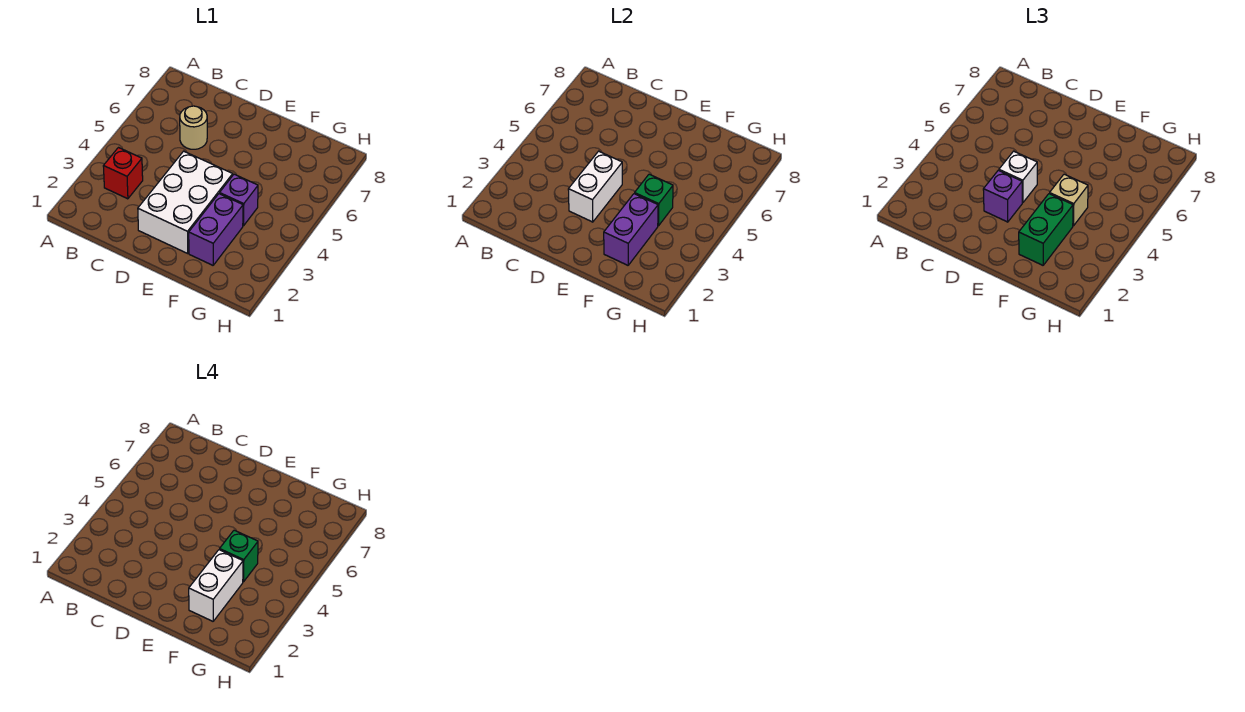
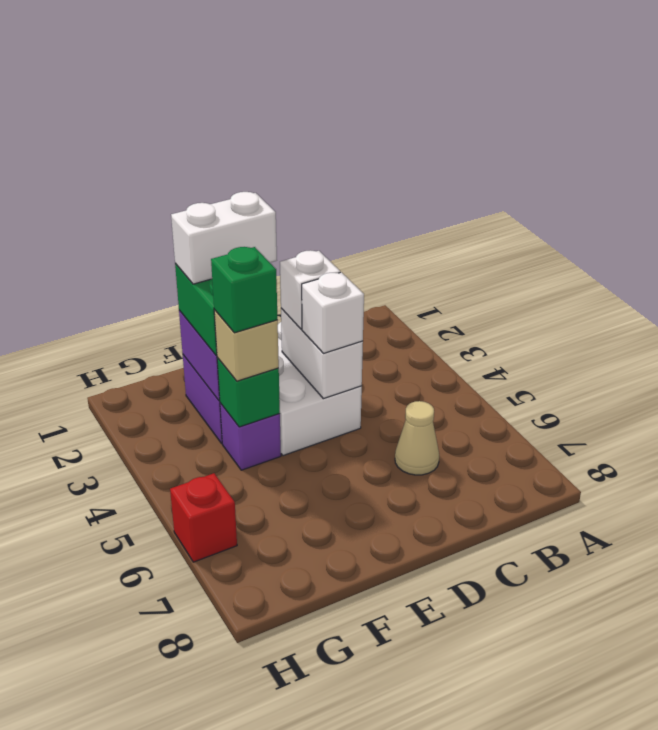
red 1x1 brick [103,148,143,199] -> red 1x1 brick moved to [170,473,237,562]
tan 1x1 round brick [180,106,207,149] -> tan 1x1 cone [395,401,439,475]
purple 1x1 brick [983,170,1022,222] -> white 1x1 brick [280,250,340,329]
white 1x2 brick [189,550,243,621] -> white 1x2 brick turned to [171,192,277,284]

